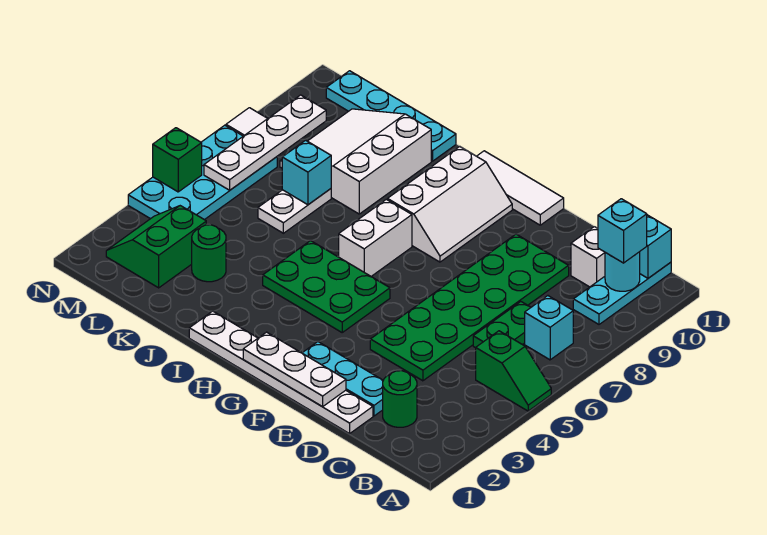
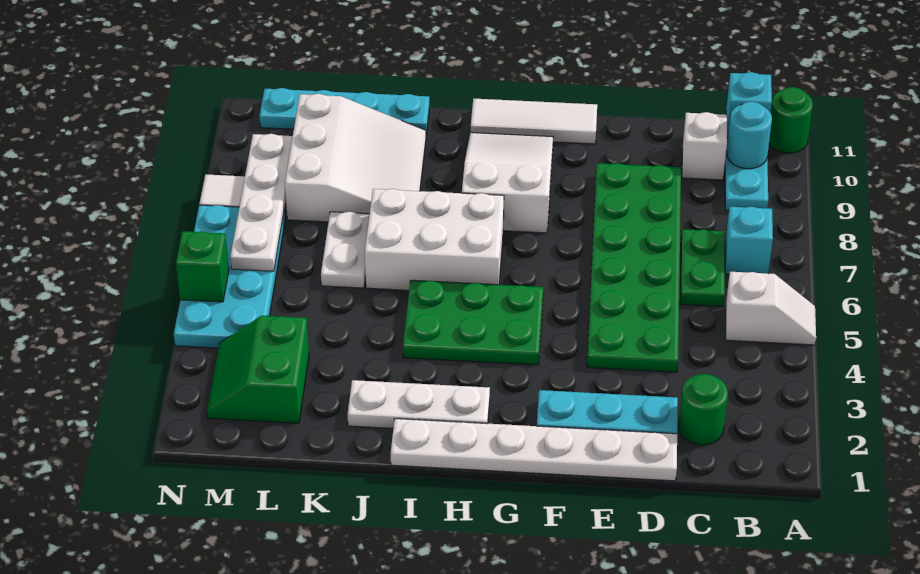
green 1x2 slope [476,331,551,411] -> white 1x2 slope [726,272,816,345]
cyan 1x1 brick [598,199,647,263] -> none
white 1x3 plate [243,332,346,407] -> white 1x3 plate moved to [348,380,490,428]
white 2x3 slope [388,147,512,262] -> white 2x3 slope turned to [462,133,553,233]
white 1x2 brick [339,199,412,276] -> white 2x3 brick [365,189,504,290]
white 3x3 slope [280,109,431,214] -> white 3x3 slope turned to [285,94,426,222]
green 1x1 round brick [192,225,226,282] -> green 1x1 round brick moved to [769,87,813,153]
cyan 1x1 brick [282,140,331,205] -> none

